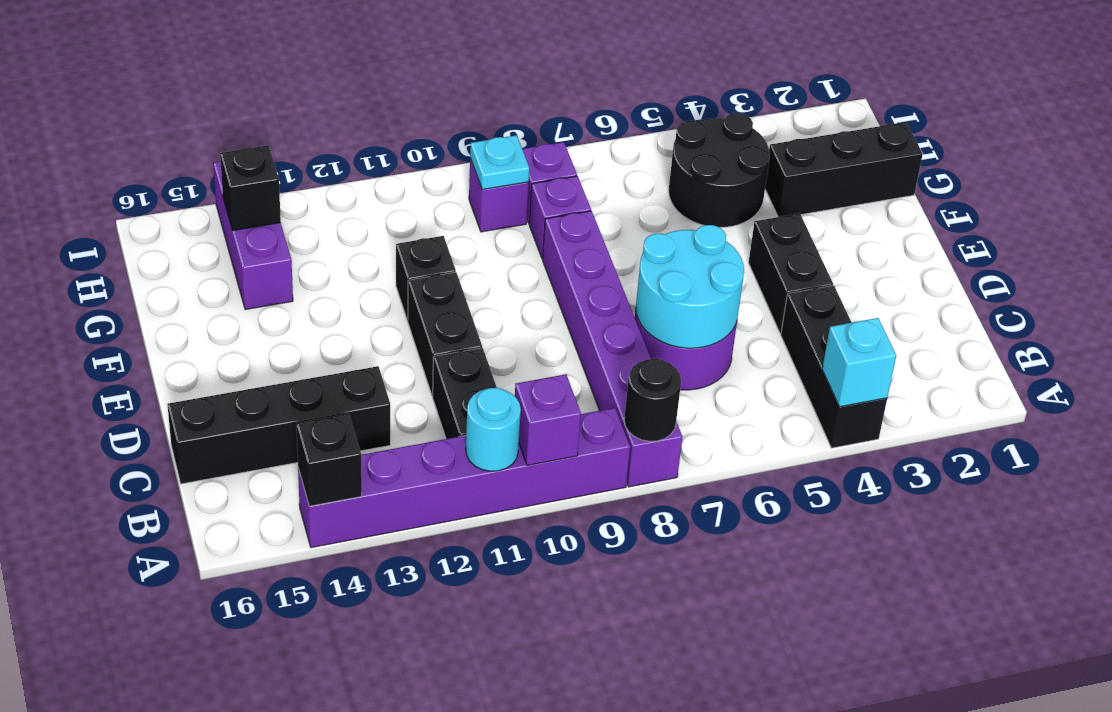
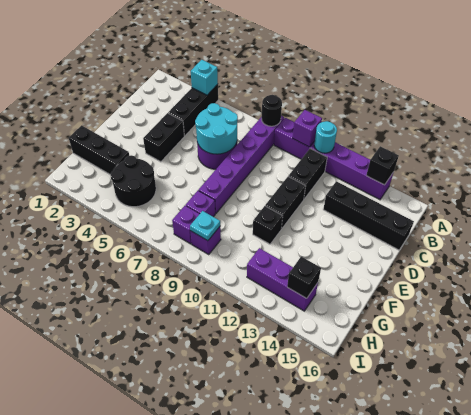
purple 1x3 brick [213,161,293,310] -> purple 1x3 brick turned to [247,248,318,311]

